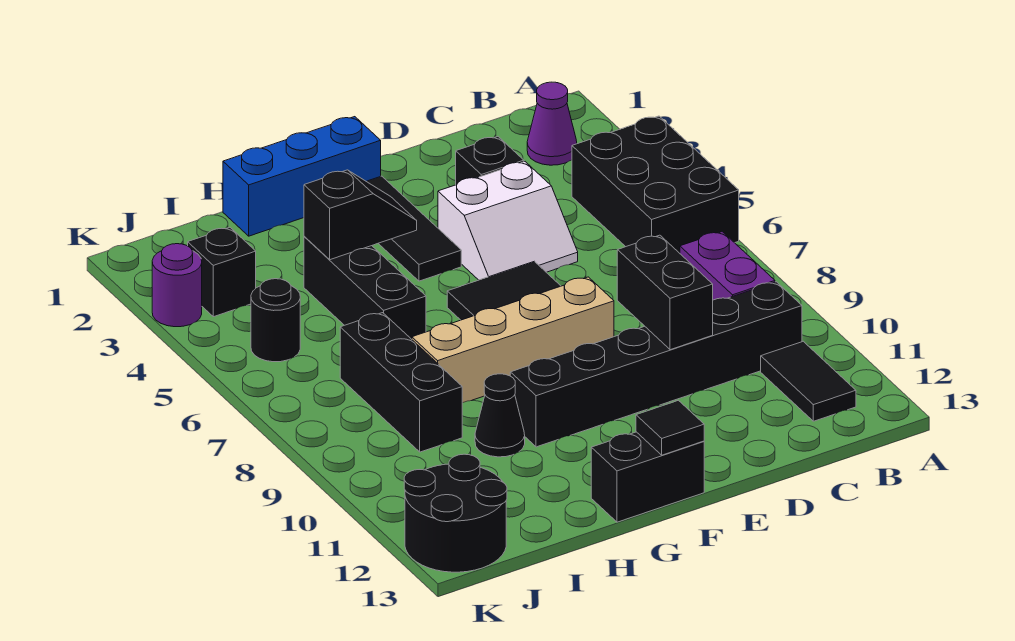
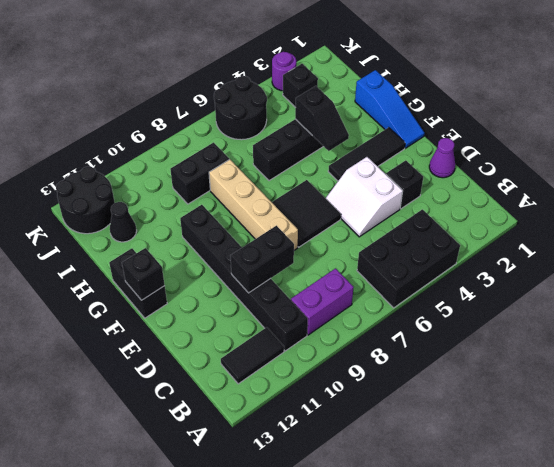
purple 1x1 cone [527,82,577,165] -> purple 1x1 cone moved to [429,138,455,178]
blue 1x3 brick [223,117,381,236] -> blue 1x3 slope [355,70,425,148]
black 1x1 tile [636,400,704,455] -> black 1x1 brick [122,248,165,300]
black 1x1 cone [475,374,525,457] -> black 1x1 cone moved to [110,202,137,242]
black 1x3 brick [340,313,462,452] -> black 1x2 brick [170,143,229,204]
black 1x1 round brick [251,279,300,362] -> black 2x2 round brick [214,76,267,140]

